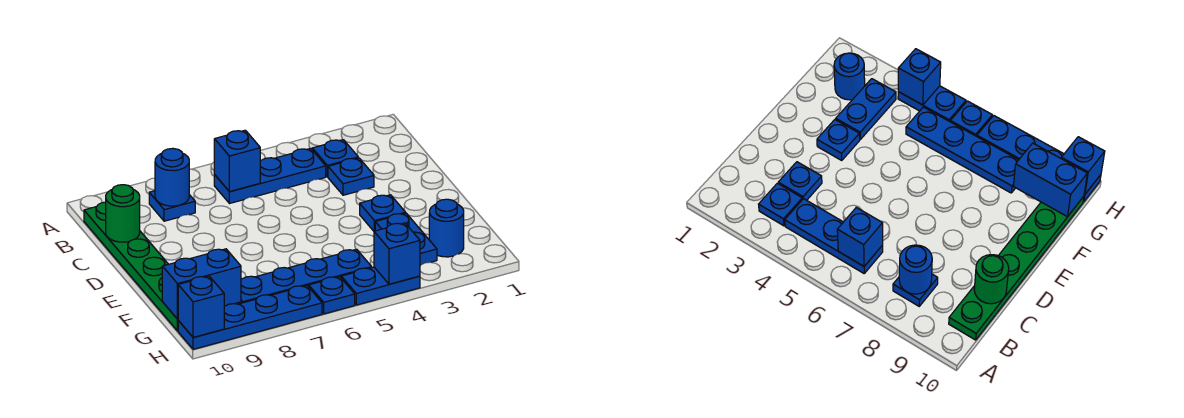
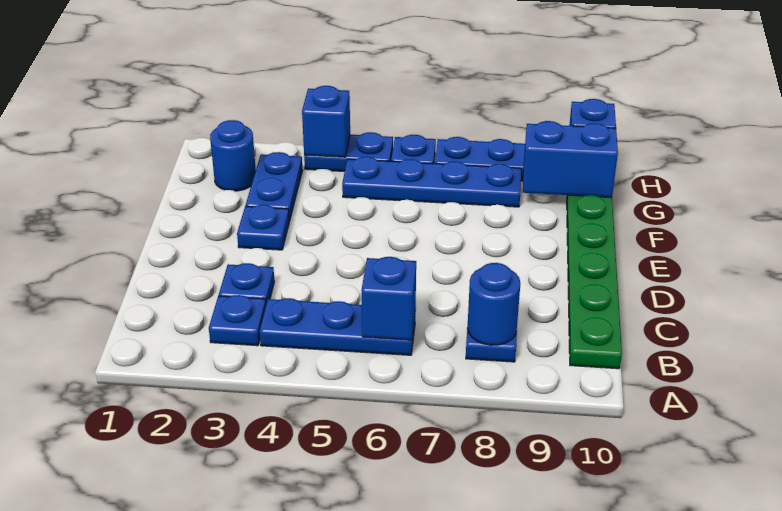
green 1x1 round brick [106,185,140,242] -> none

